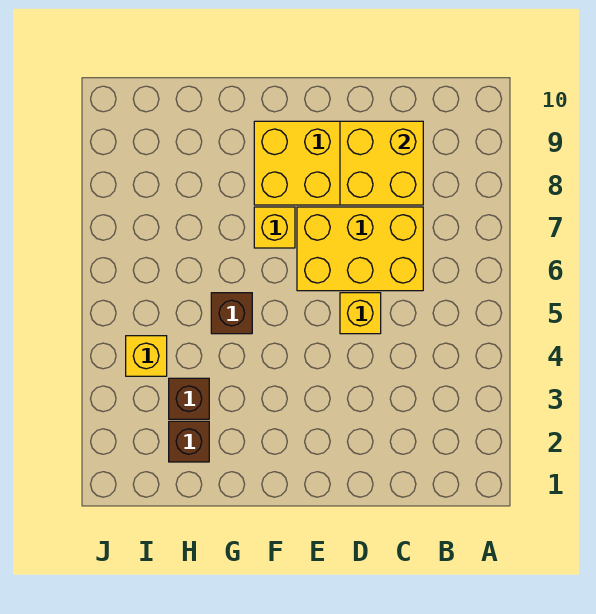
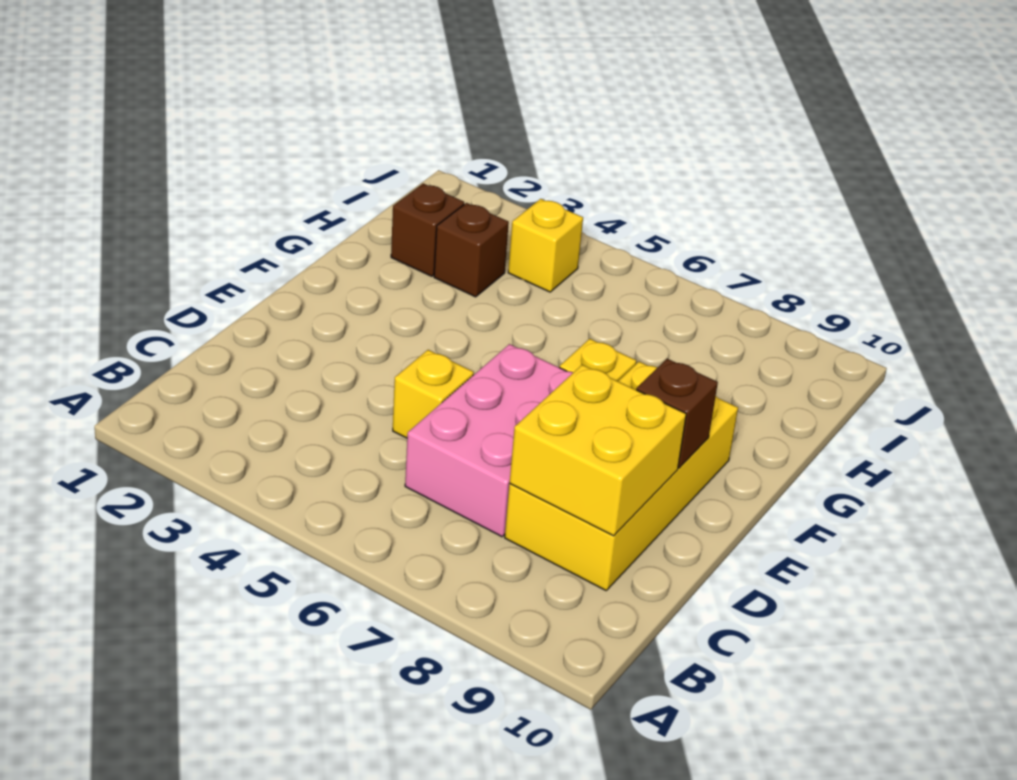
yellow 2x3 brick [297,207,423,291] -> pink 2x3 brick [405,344,574,537]
brown 1x1 brick [211,293,252,334] -> brown 1x1 brick moved to [636,359,718,468]

